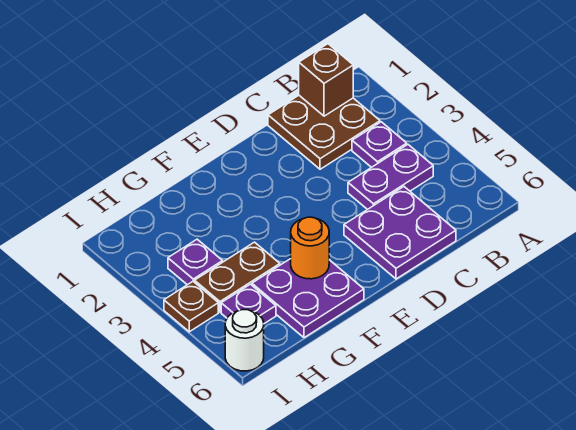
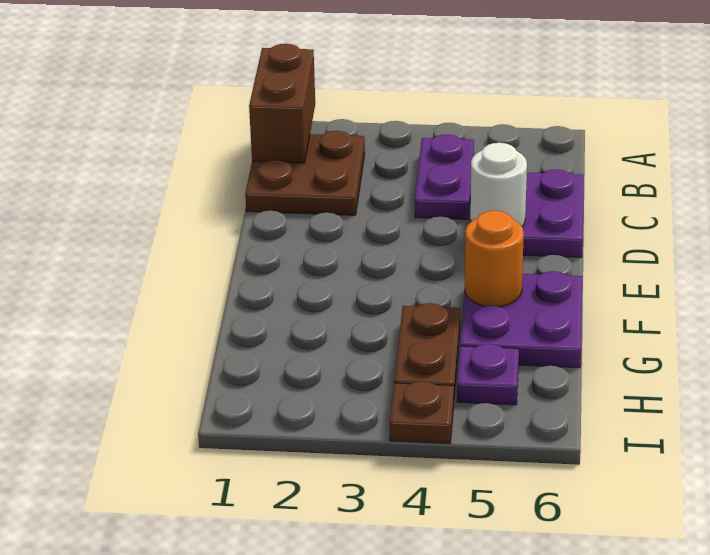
brown 1x1 brick [299,44,353,116] -> brown 1x2 brick [249,44,315,163]
purple 1x1 plate [352,122,407,167] -> none
purple 1x1 plate [168,239,223,285] -> none
white 1x1 round brick [225,310,264,371] -> white 1x1 round brick moved to [470,143,527,226]

